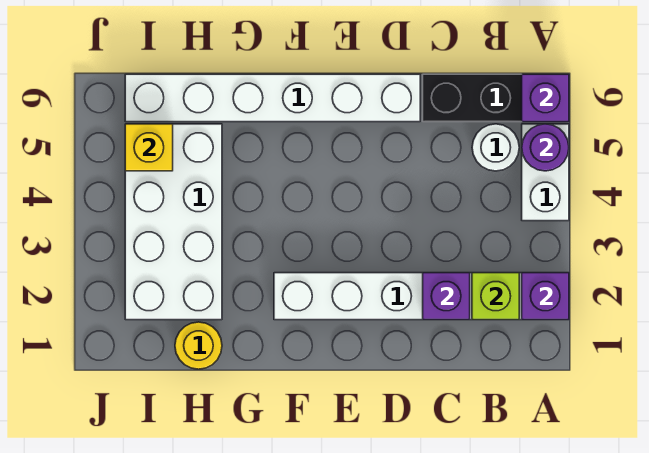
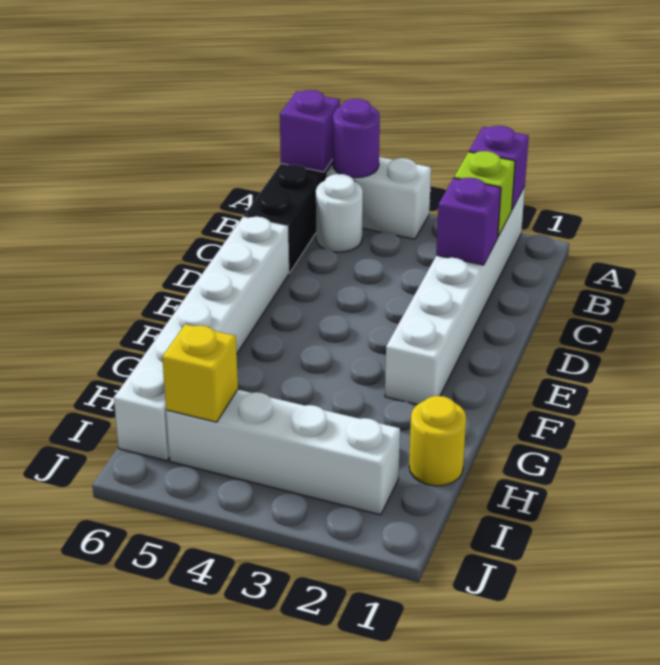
white 2x4 brick [125,124,222,320] -> white 1x4 brick [166,390,400,515]

